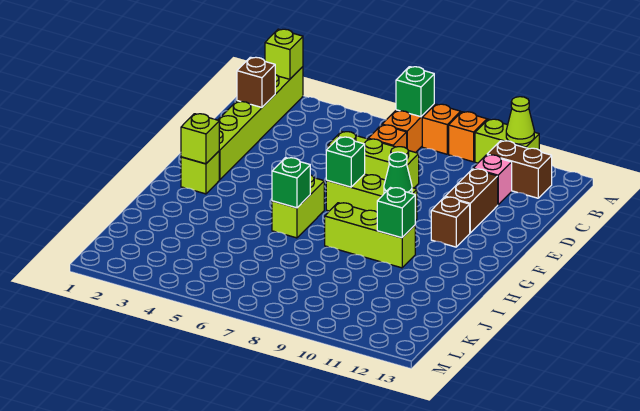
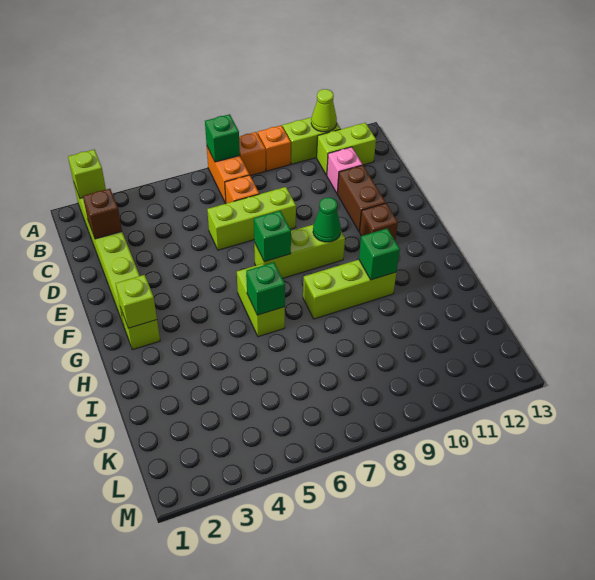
brown 1x2 brick [487,141,552,198] -> lime 1x2 brick [317,123,376,175]

